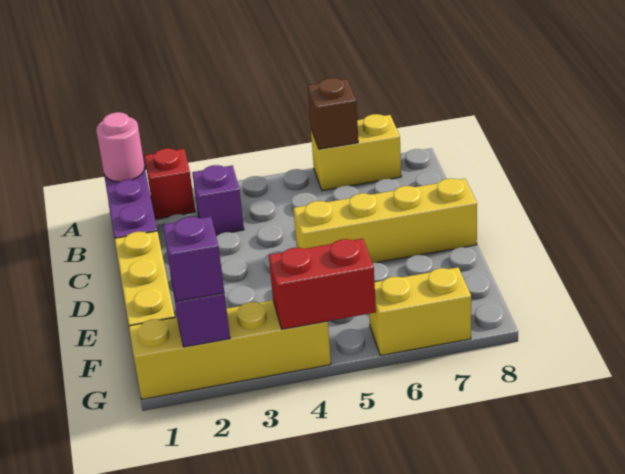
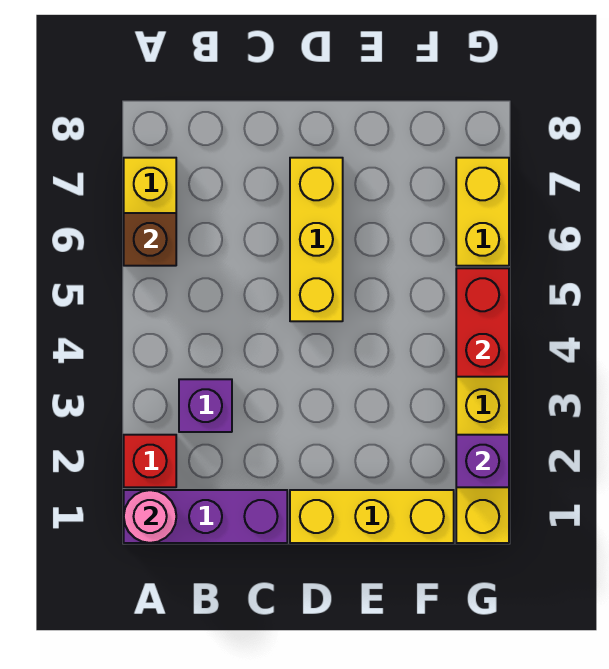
yellow 1x4 brick [293,178,477,263] -> yellow 1x3 brick [290,158,343,321]
purple 1x1 brick [163,216,224,301] -> none

